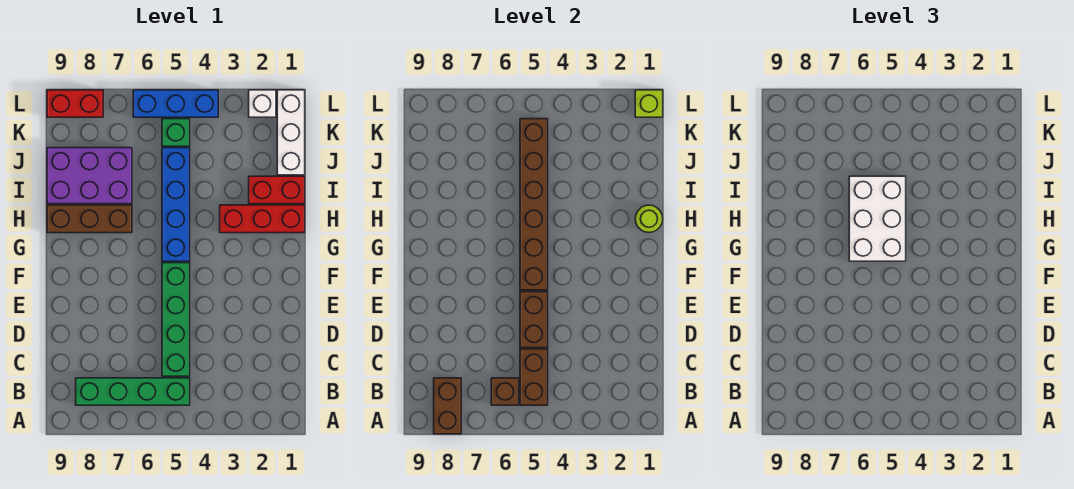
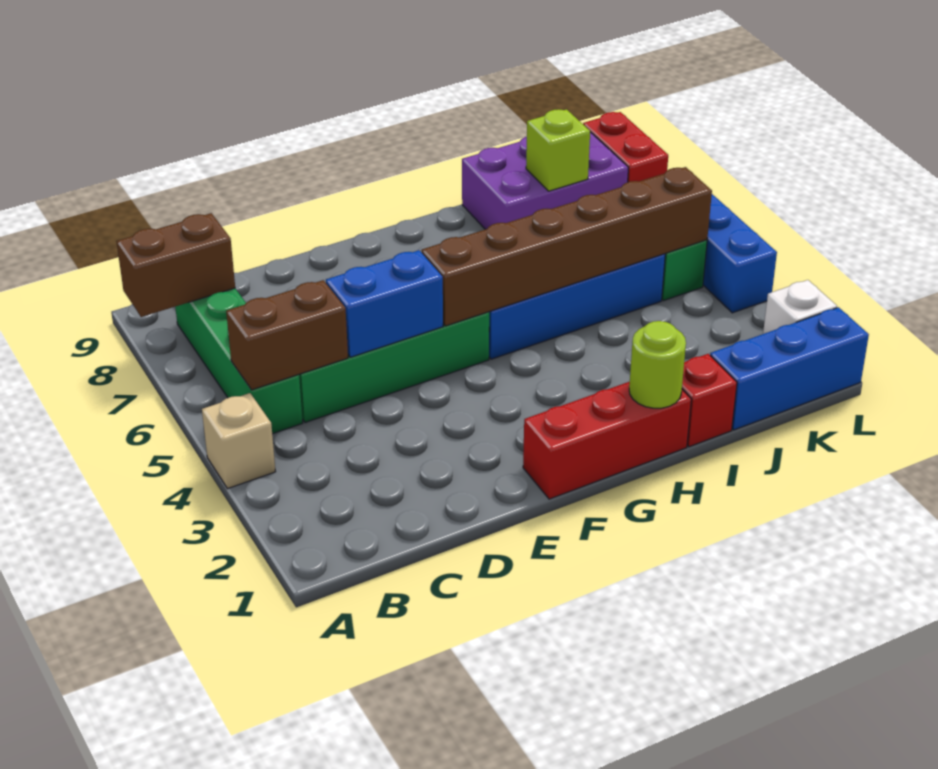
none -> tan 1x1 brick [202,393,276,489]
brown 1x1 brick [491,378,519,405] -> none
brown 1x2 brick [520,292,548,348] -> blue 1x2 brick [326,250,443,357]
white 2x3 brick [849,176,906,261] -> none
red 1x3 brick [220,205,305,233] -> red 1x3 brick turned to [523,382,691,499]
brown 1x3 brick [47,205,132,233] -> none
red 1x2 brick [249,176,305,204] -> red 1x1 brick [682,354,737,447]
purple 2x3 brick [47,148,132,204] -> purple 2x3 brick turned to [462,132,628,229]
white 1x3 brick [277,90,305,175] -> blue 1x3 brick [710,307,869,430]
lime 1x1 brick [635,90,663,117] -> lime 1x1 brick moved to [526,109,590,191]

